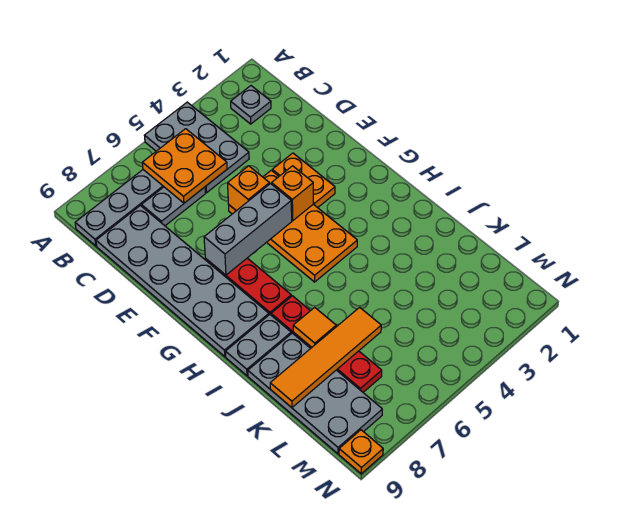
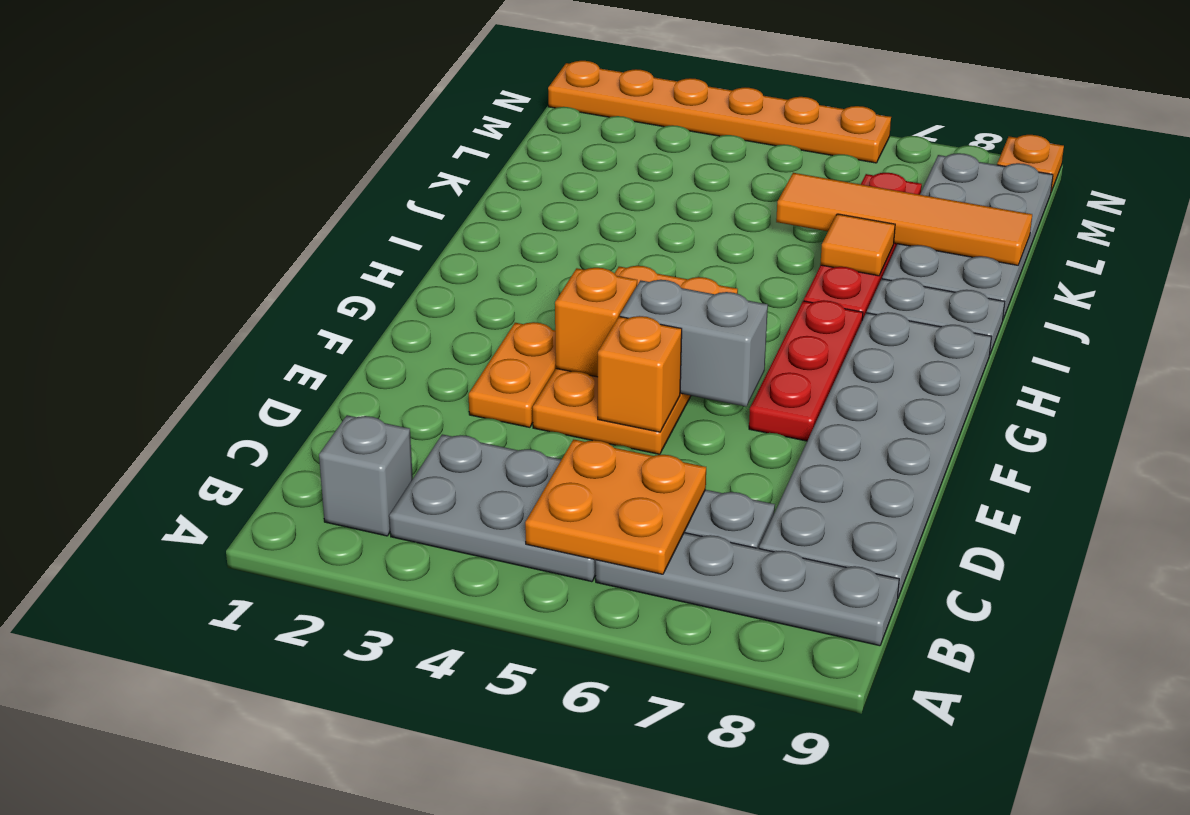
grey 2x3 plate [144,102,249,193] -> grey 2x3 plate turned to [389,434,596,582]
grey 1x1 plate [231,86,271,124] -> grey 1x1 brick [319,415,413,536]
grey 1x3 brick [204,184,292,275] -> grey 1x2 brick [620,280,768,407]
none -> orange 1x6 plate [548,61,891,163]

